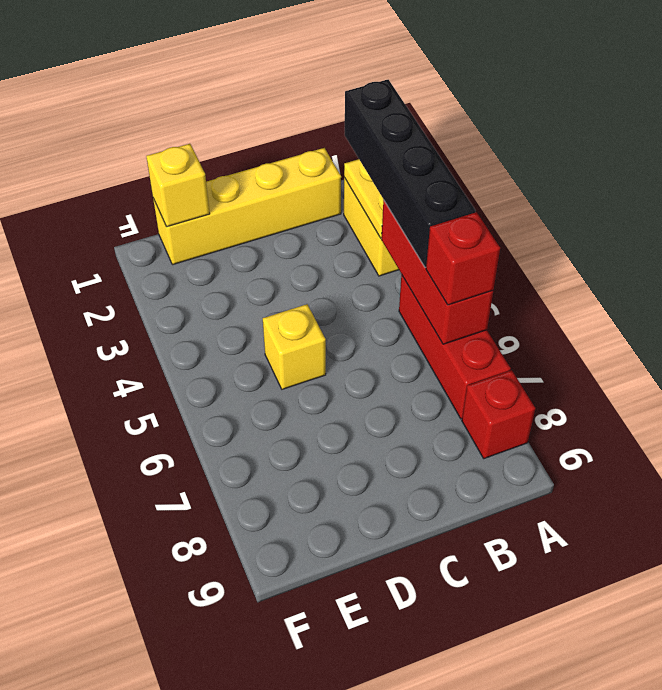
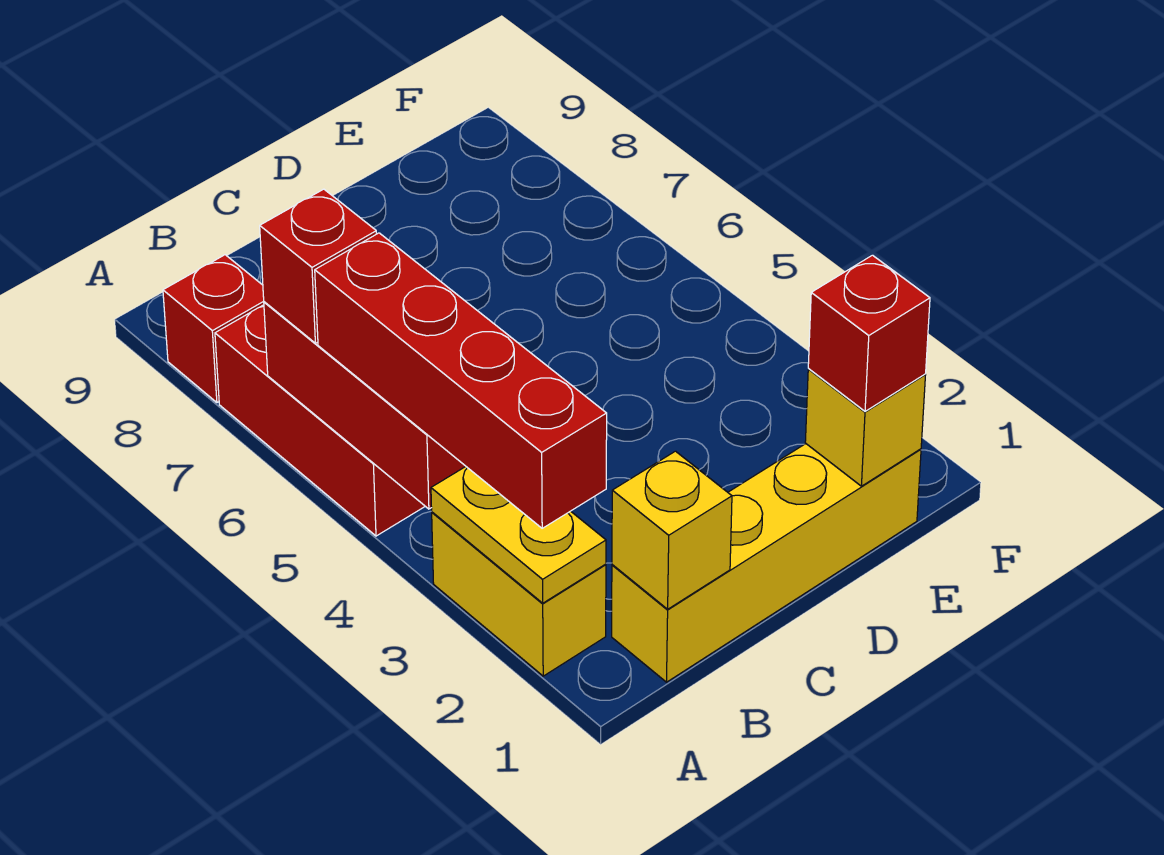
black 1x4 brick [345,80,475,267] -> red 1x4 brick [315,233,607,528]
yellow 1x1 brick [263,304,326,389] -> yellow 1x1 brick moved to [612,451,732,609]
none -> red 1x1 brick [808,255,930,411]

